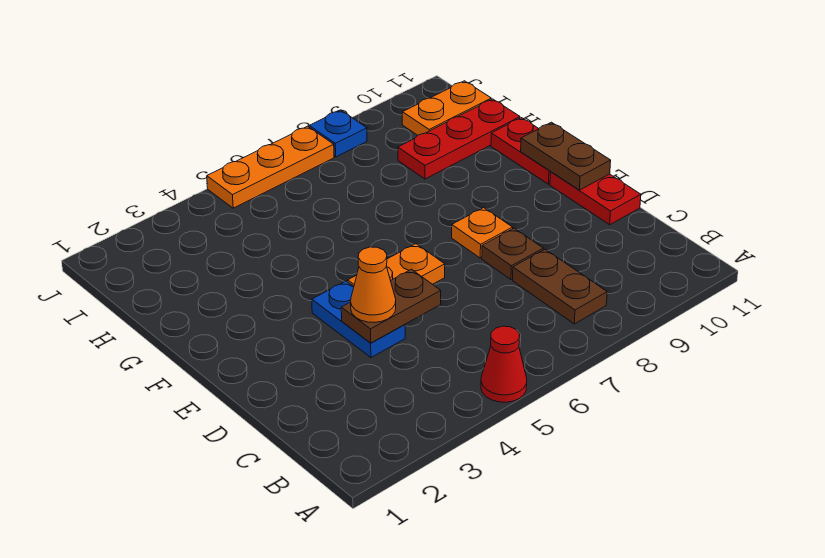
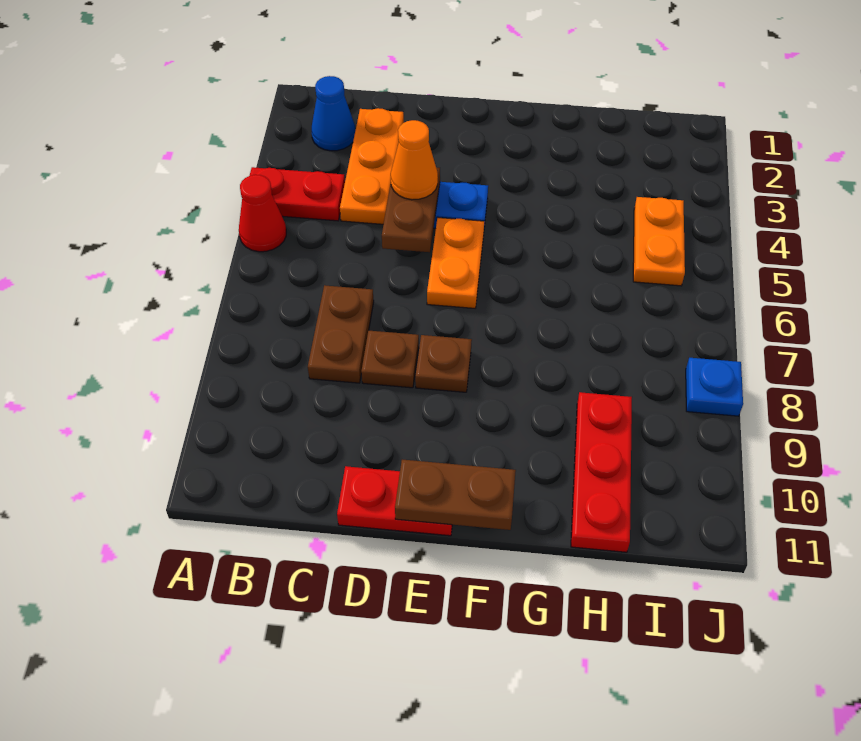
none -> blue 1x1 cone [312,76,355,151]
brown 1x2 plate [513,249,607,324] -> brown 1x2 plate turned to [308,285,374,383]
orange 1x1 plate [452,208,513,258] -> brown 1x1 plate [415,335,472,392]
red 1x2 plate [491,118,551,184] -> red 1x2 plate moved to [250,167,345,221]
orange 1x2 plate [402,81,491,135] -> orange 1x2 plate moved to [633,197,685,286]
orange 1x3 plate [207,126,334,208] -> orange 1x3 plate moved to [340,108,404,224]

